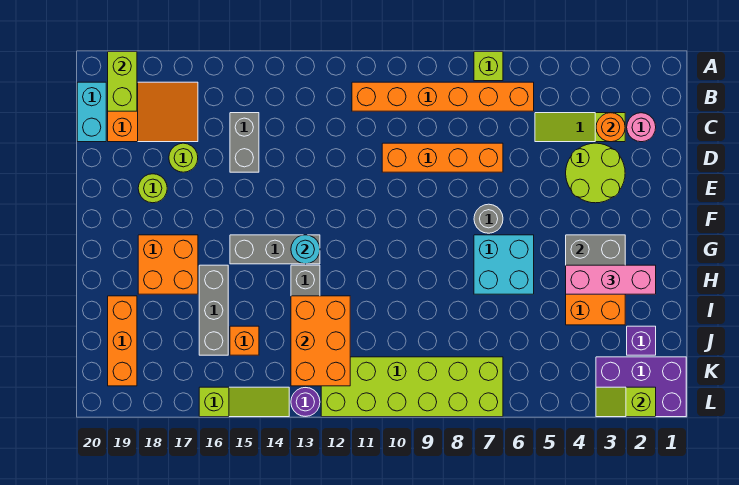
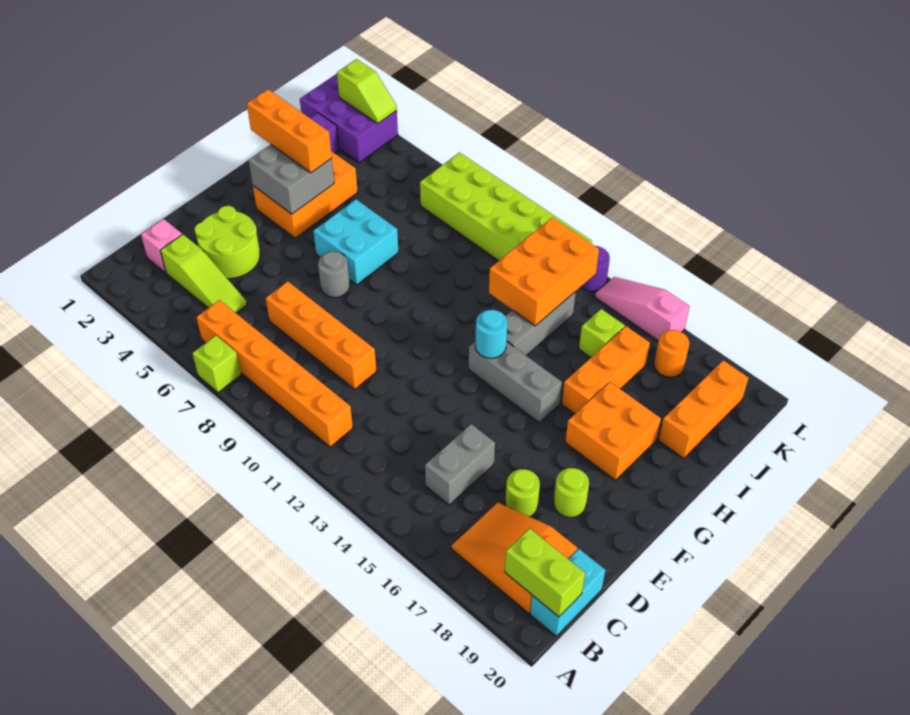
lime 1x2 brick [108,52,137,111] -> lime 1x2 brick turned to [505,528,585,617]
pink 1x1 round brick [627,113,656,142] -> pink 1x1 brick [141,219,182,273]
orange 1x1 round brick [596,113,625,142] -> orange 1x1 round brick moved to [654,330,690,377]
pink 1x3 brick [566,265,656,294] -> orange 1x3 brick [247,89,332,173]
grey 1x3 brick [199,265,228,355] -> orange 1x3 brick [562,326,650,414]
orange 1x1 brick [230,326,259,355] -> lime 1x1 brick [579,309,625,358]
lime 1x3 slope [199,387,289,417] -> pink 1x3 slope [595,277,690,341]

